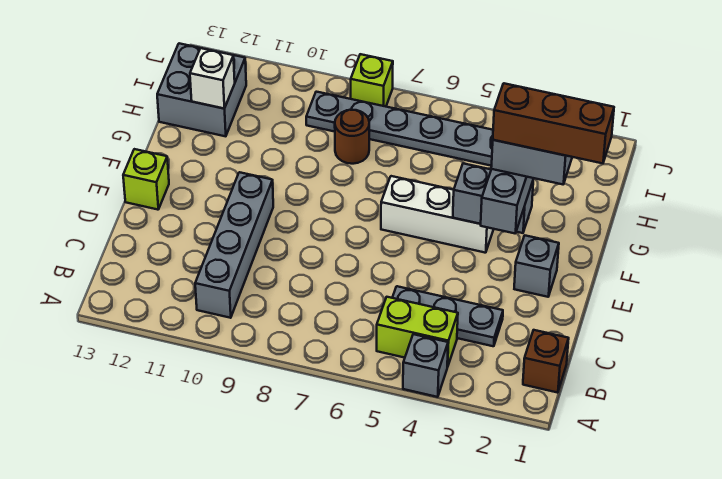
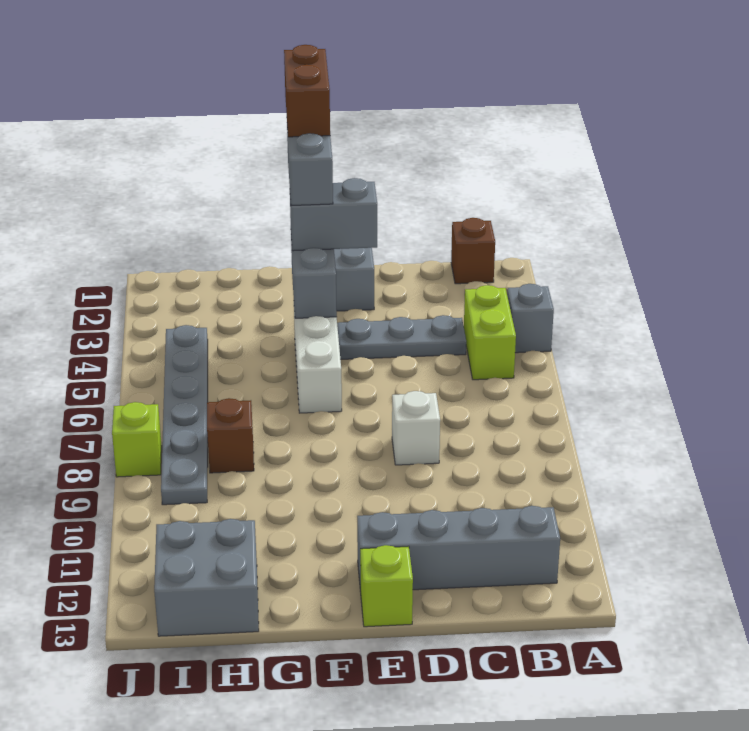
grey 1x4 brick [195,172,273,318] -> grey 1x4 brick moved to [357,506,560,592]
grey 1x3 plate [392,286,503,346] -> grey 1x3 plate turned to [337,315,466,359]
brown 1x3 brick [493,83,614,163] -> brown 1x2 brick [284,45,330,137]
brown 1x1 round brick [335,110,369,164] -> brown 1x1 brick [207,398,254,473]
white 1x1 brick [190,48,235,109] -> white 1x1 brick moved to [392,391,440,465]

